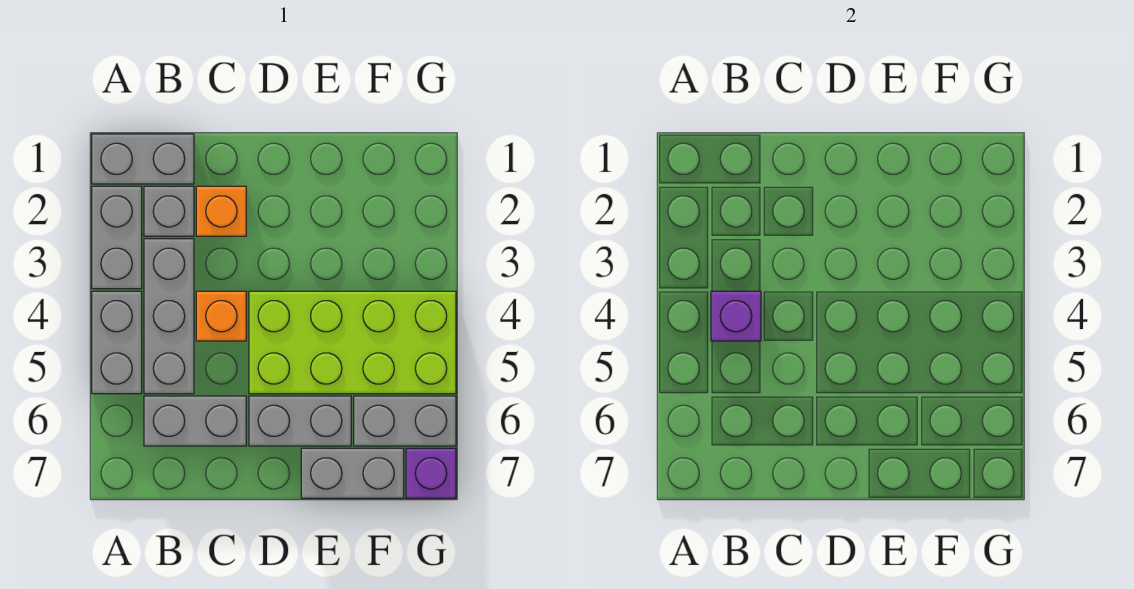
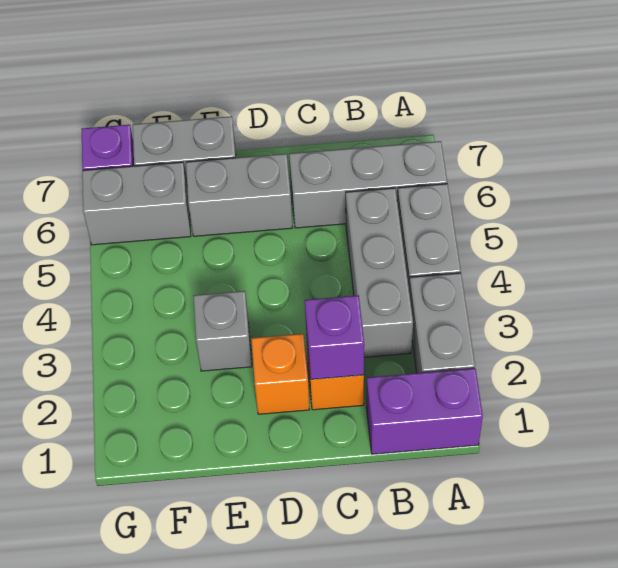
grey 1x2 brick [92,134,194,184] -> purple 1x2 brick [366,368,483,454]
grey 1x1 brick [144,186,194,236] -> grey 1x1 brick moved to [194,291,252,371]
purple 1x1 brick [711,291,761,341] -> purple 1x1 brick moved to [305,295,364,379]
grey 1x2 brick [144,396,246,446] -> grey 1x3 brick [289,141,447,228]
orange 1x1 brick [196,291,246,341] -> orange 1x1 brick moved to [251,334,309,414]
lime 2x4 brick [249,291,456,394] -> none

